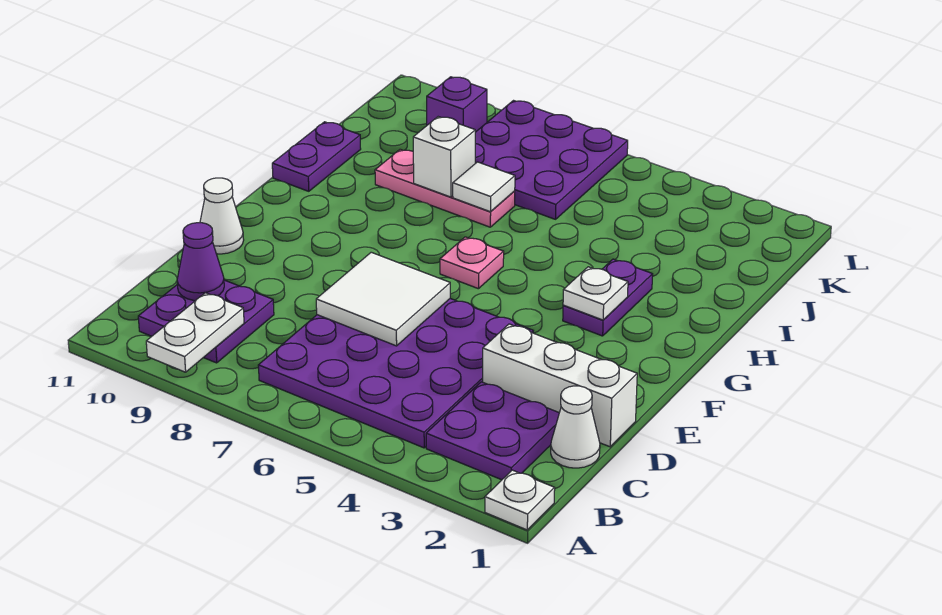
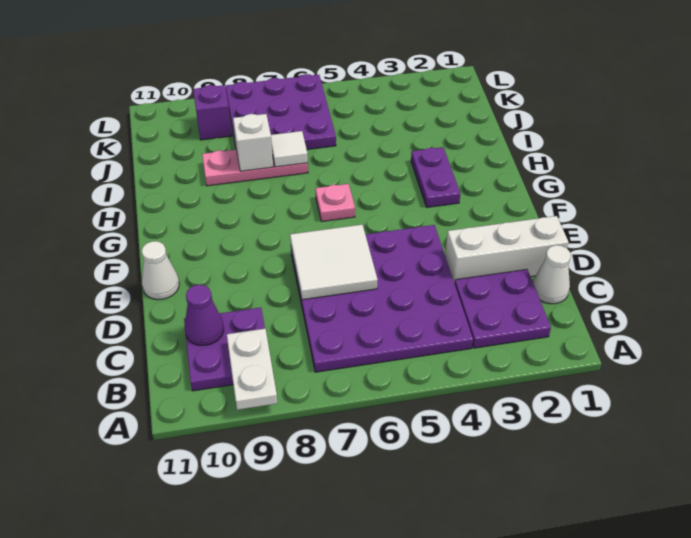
white 1x1 plate [485,470,555,530] -> none
white 1x1 plate [563,267,628,320] -> none
purple 1x2 plate [272,122,361,191] -> none

